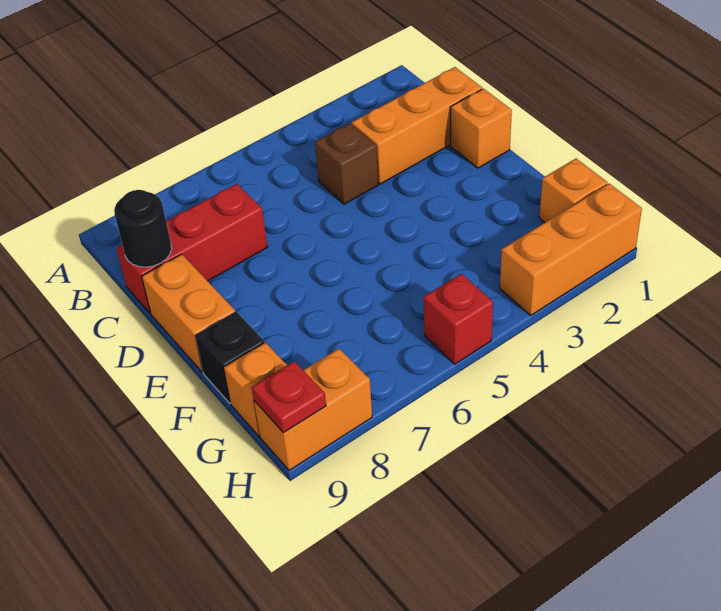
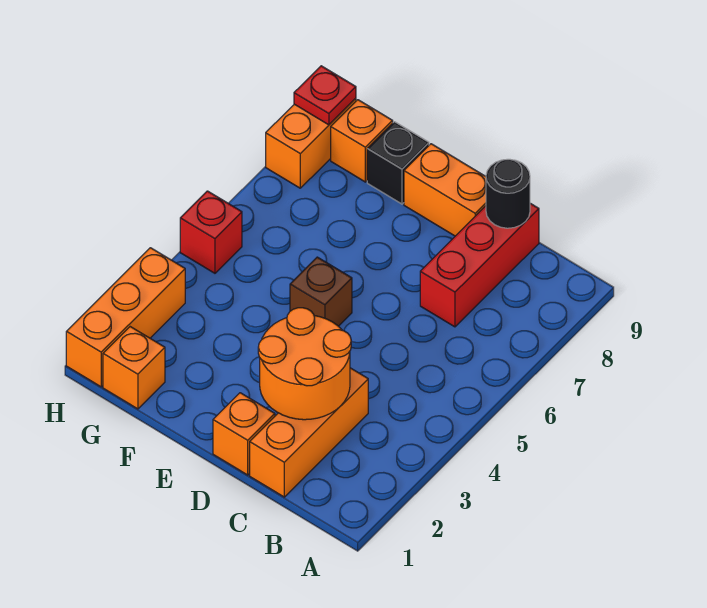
none -> orange 2x2 round brick [258,308,351,420]
brown 1x1 brick [315,123,378,204] -> brown 1x1 brick moved to [290,257,352,326]

